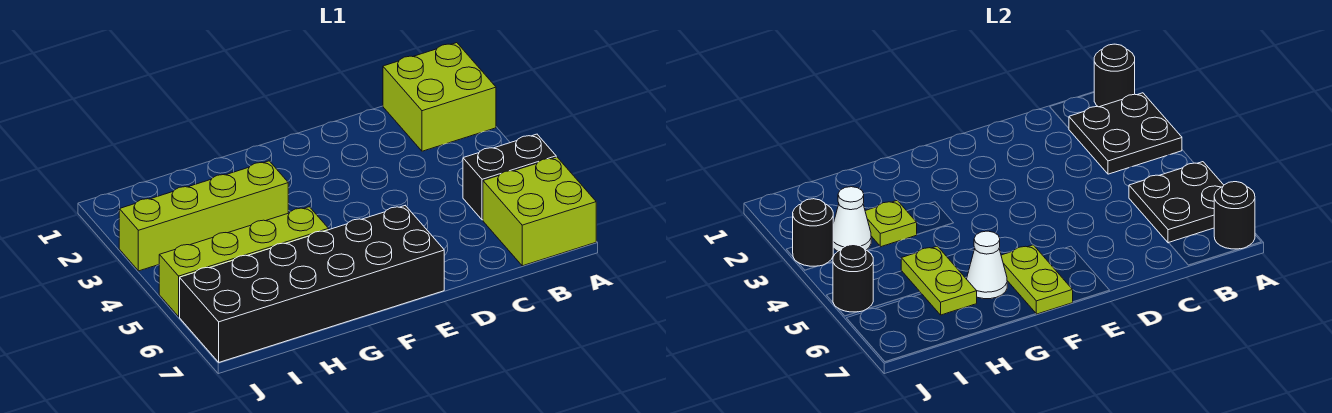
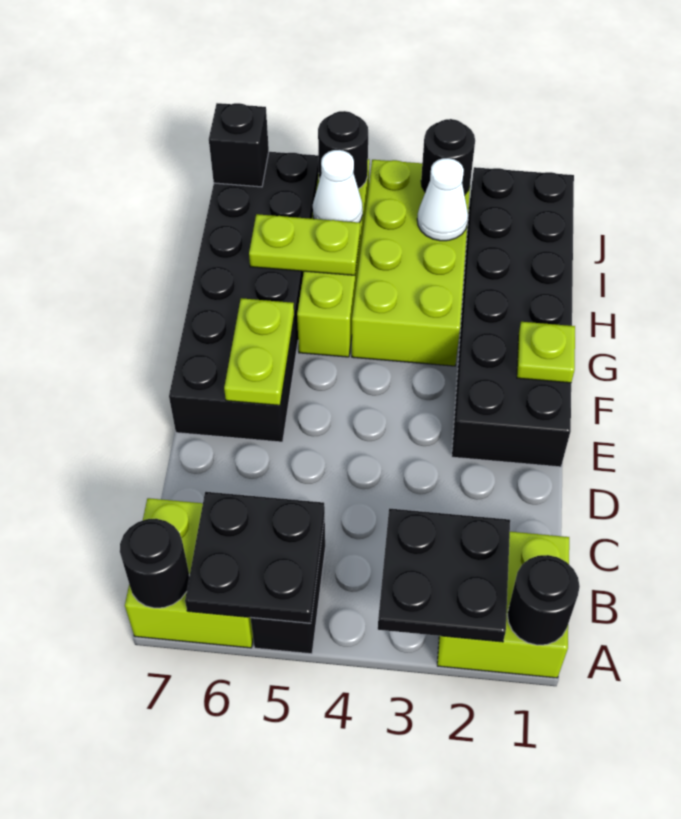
none -> black 2x6 brick [452,167,574,467]
lime 1x2 plate [1001,245,1073,314] -> lime 1x2 plate turned to [224,298,294,405]
lime 1x4 brick [119,161,288,271] -> lime 2x4 brick [352,160,470,366]
white 1x1 cone [967,231,1007,299] -> white 1x1 cone moved to [313,150,363,222]
lime 1x1 plate [865,200,917,247] -> lime 1x1 plate moved to [517,322,575,383]
none -> black 1x1 brick [209,103,269,187]

